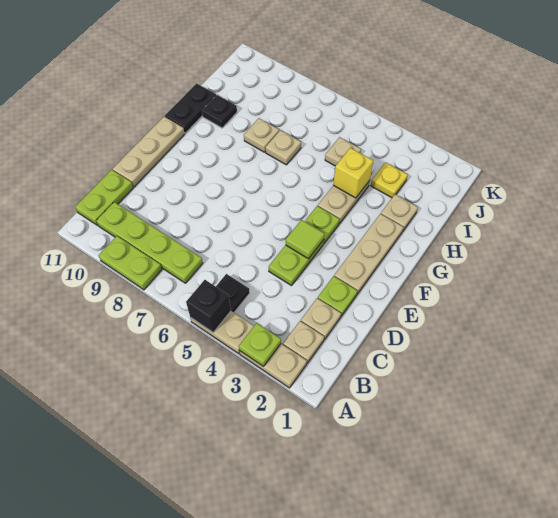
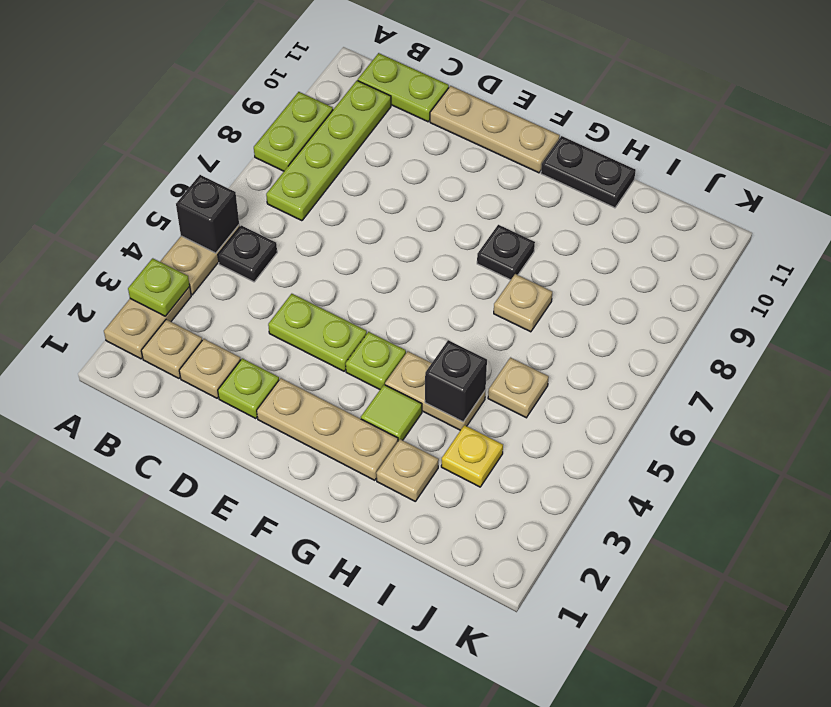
lime 1x1 tile [286,220,324,259] -> lime 1x1 tile moved to [361,385,422,441]
yellow 1x1 brick [333,148,373,198] -> black 1x1 brick [425,340,487,422]
tan 1x1 plate [244,118,279,152] -> none
black 1x1 plate [202,95,237,128] -> black 1x1 plate moved to [477,225,535,280]

